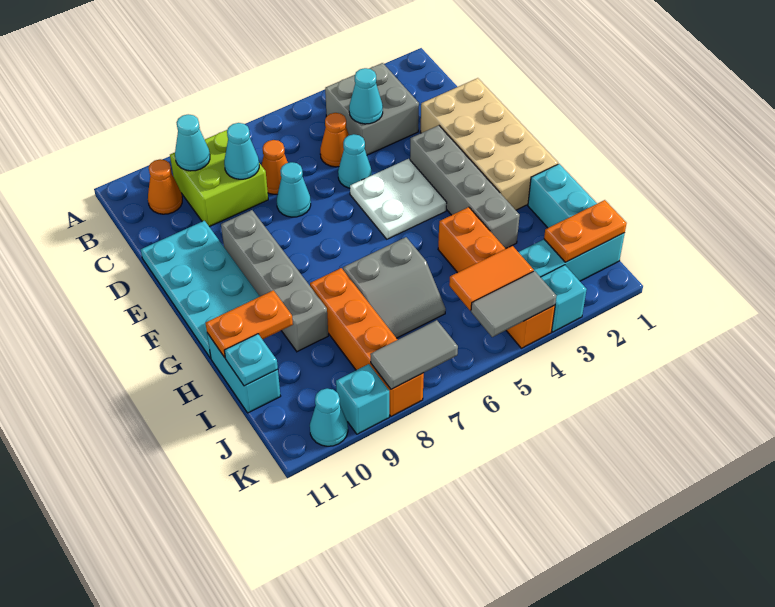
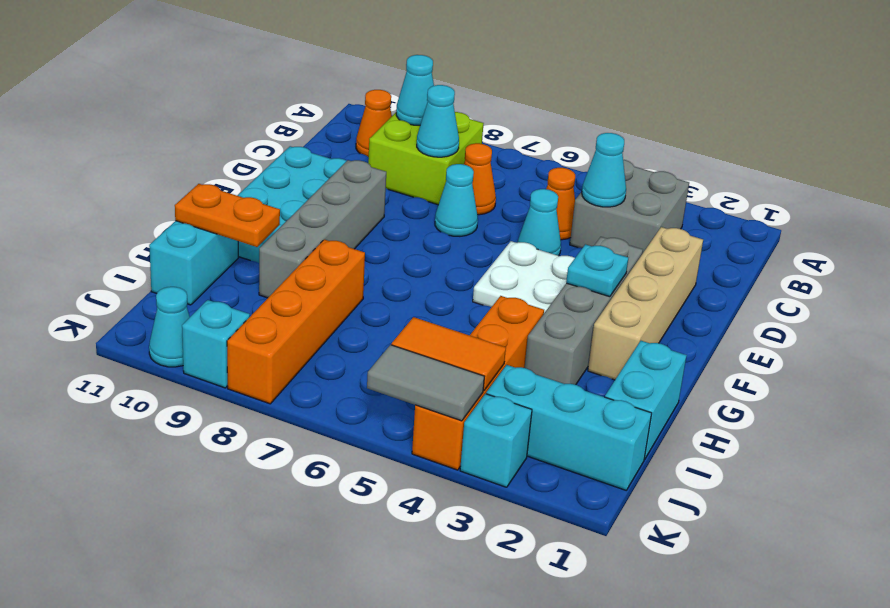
tan 2x4 brick [420,78,558,210] -> tan 1x4 brick [588,227,703,380]
grey 2x2 slope [343,237,446,338] -> none
cyan 1x1 plate [224,334,278,386] -> cyan 1x1 plate moved to [566,244,628,297]
orange 1x2 plate [544,200,627,262] -> none
grey 1x2 tile [370,320,458,389] -> none

